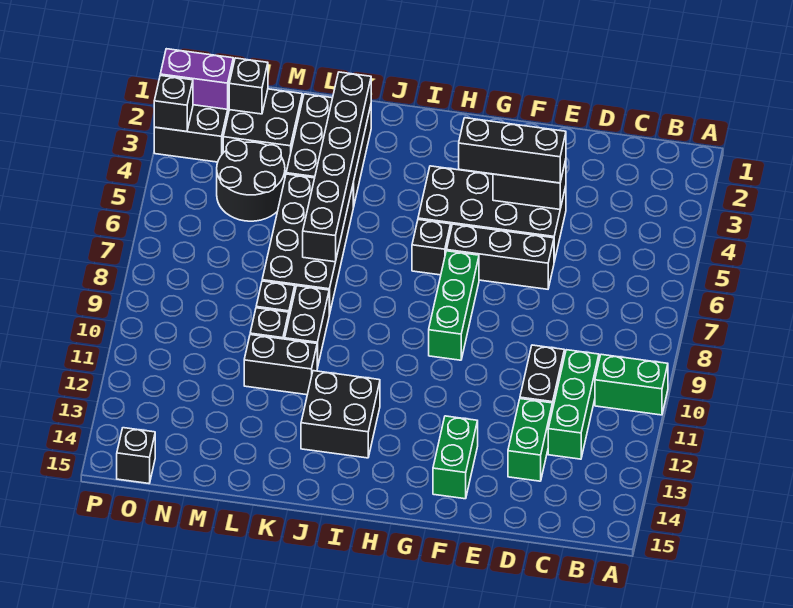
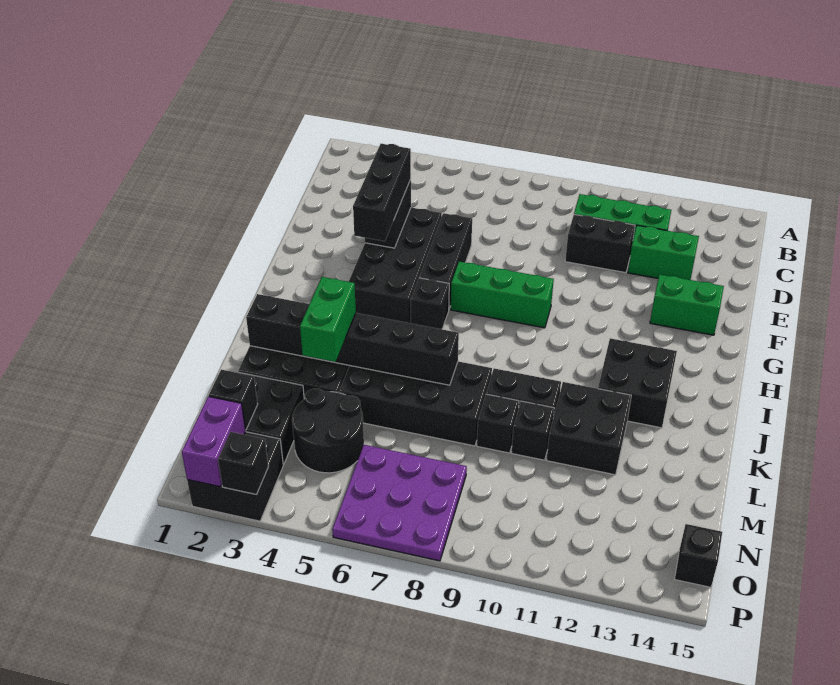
green 1x2 brick [595,354,668,415] -> green 1x2 brick moved to [300,277,356,362]
black 1x2 brick [244,335,317,395] -> black 2x2 brick [547,382,631,475]
none -> purple 3x3 plate [332,445,467,561]

